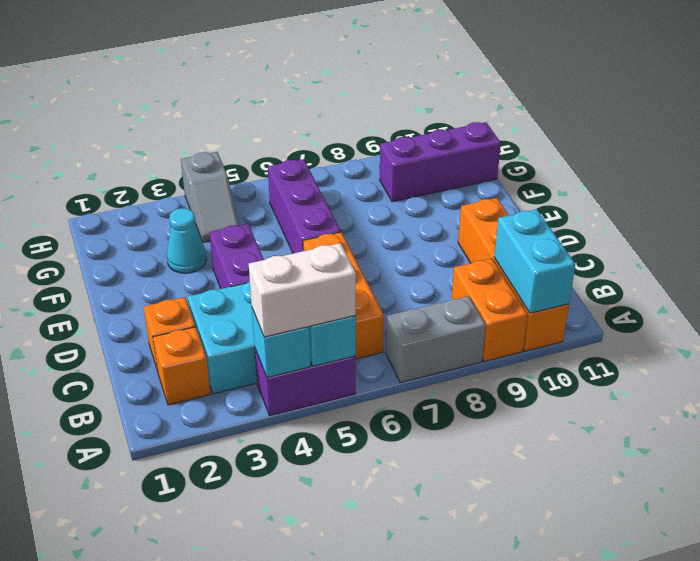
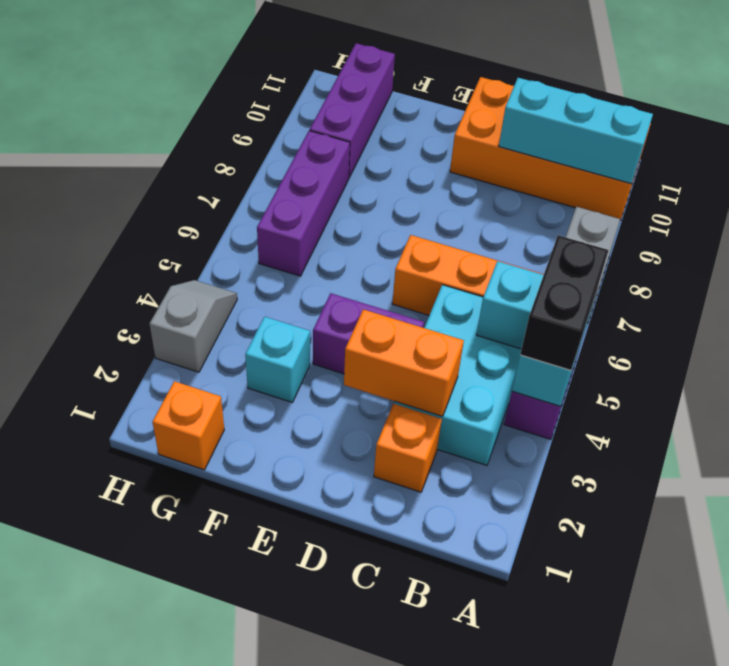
white 1x2 brick [249,243,356,337] -> black 1x2 brick [520,235,609,370]
orange 1x2 brick [452,259,528,362] -> orange 1x2 brick moved to [344,309,464,416]
orange 1x4 brick [458,198,569,351] -> orange 2x4 brick [450,77,651,221]
cyan 1x2 brick [494,209,575,313] -> cyan 1x3 brick [499,78,653,184]
orange 1x1 brick [153,327,211,405] -> orange 1x1 brick moved to [153,381,224,470]
purple 1x3 brick [268,159,341,253] -> purple 1x3 brick turned to [257,131,350,276]
cyan 1x1 cone [167,208,207,273] -> cyan 1x1 brick [245,317,310,402]
grey 1x2 slope [181,152,239,242] -> grey 1x2 slope turned to [150,280,237,372]

